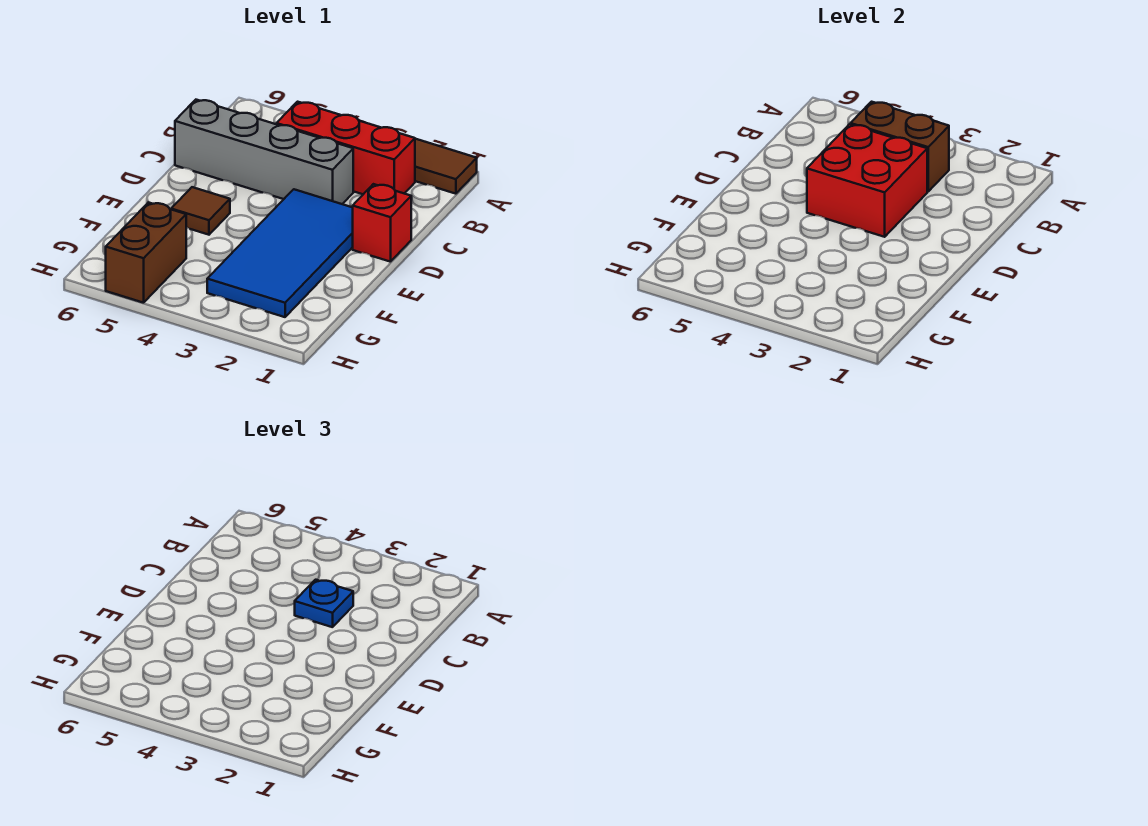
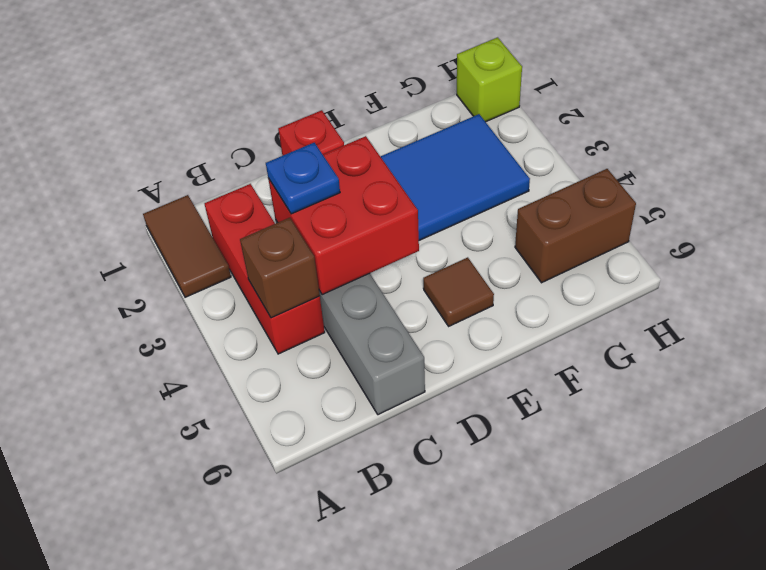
brown 1x2 brick [851,102,949,191] -> brown 1x1 brick [240,218,320,318]
none -> lime 1x1 brick [457,37,522,122]

